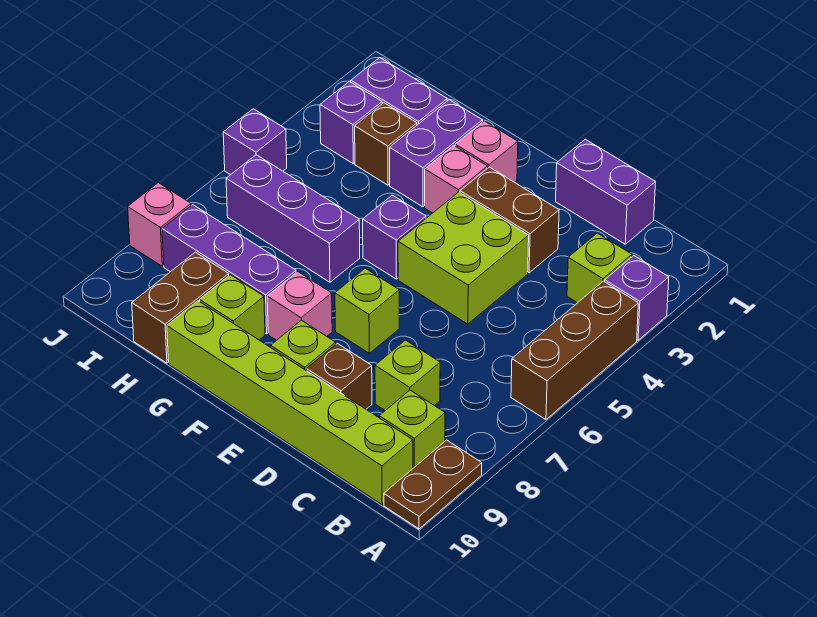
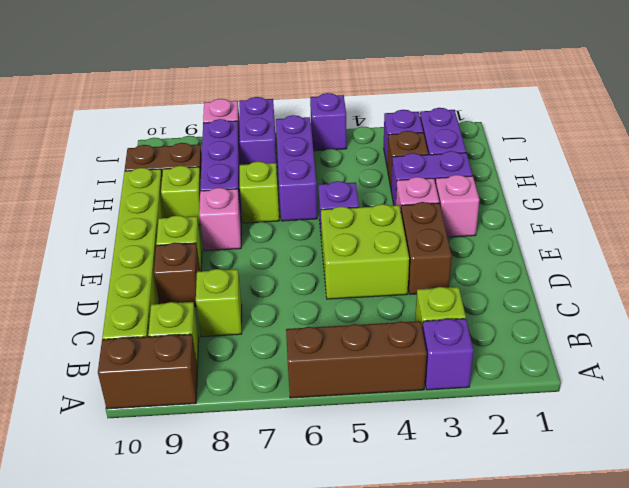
brown 1x2 plate [384,440,482,529] -> brown 1x2 brick [98,334,197,409]
purple 1x2 brick [556,139,655,244] -> purple 1x2 brick moved to [239,97,277,169]
lime 1x1 brick [335,268,399,353] -> lime 1x1 brick moved to [240,161,279,223]

